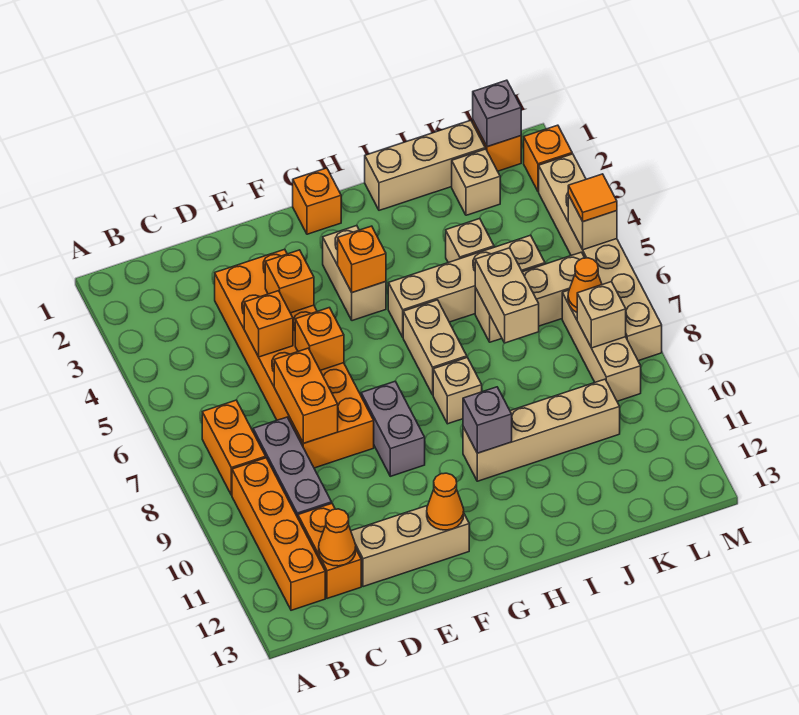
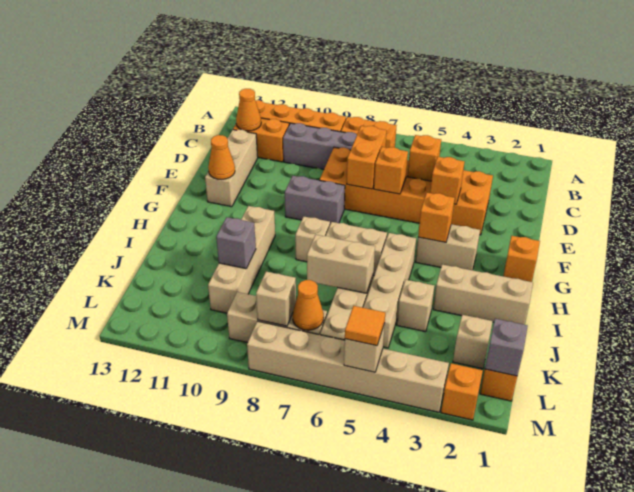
orange 1x2 brick [274,348,338,443] -> orange 1x2 brick turned to [347,126,387,189]
grey 1x1 brick [463,387,512,453] -> grey 1x1 brick moved to [216,217,256,269]
tan 1x3 brick [365,120,485,210] -> tan 1x3 brick turned to [433,265,533,325]

